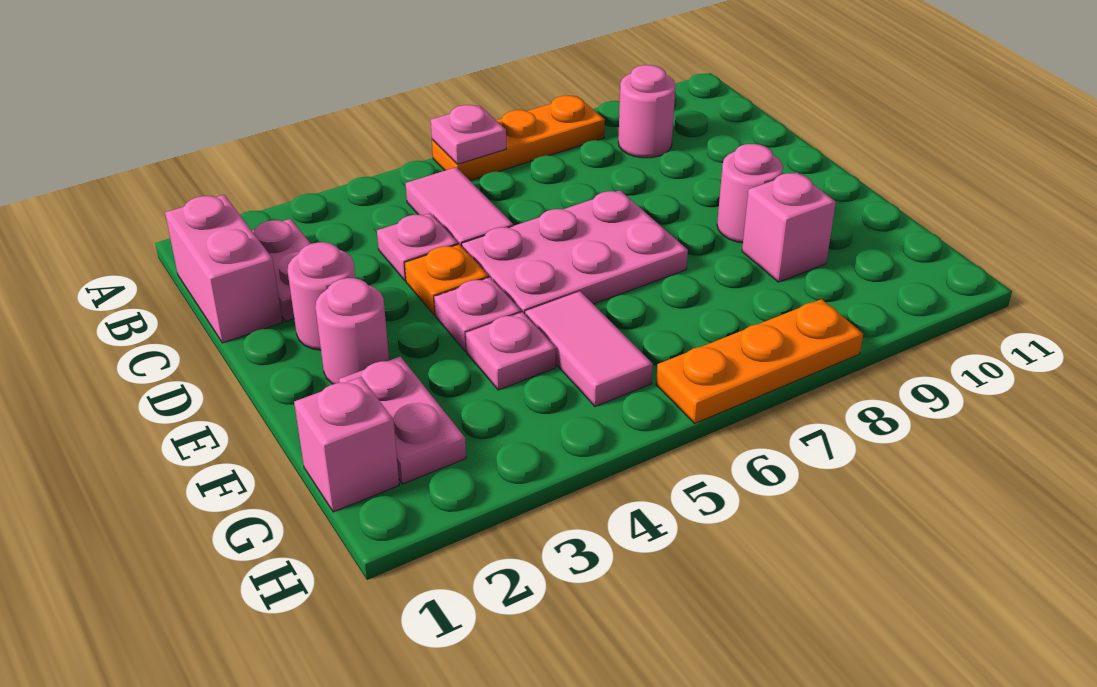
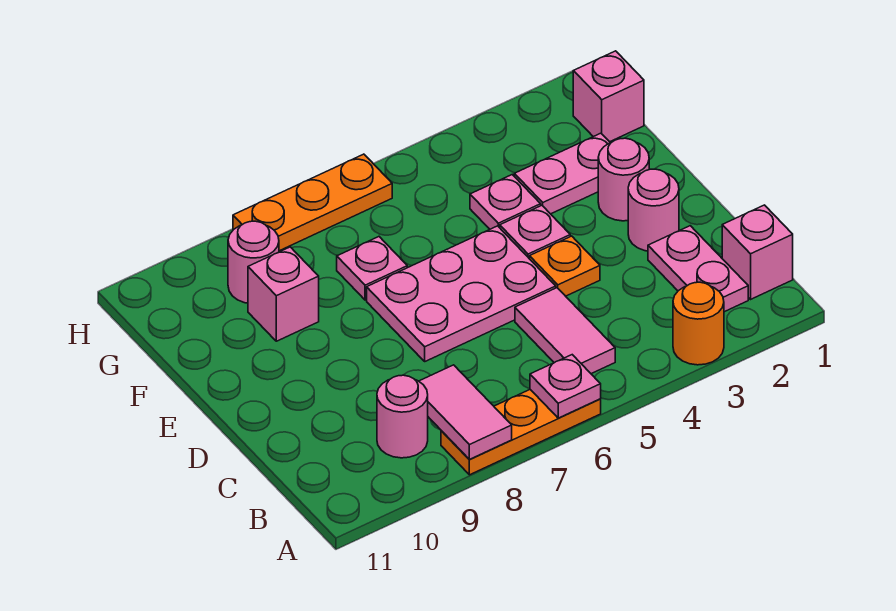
none -> orange 1x1 round brick [673,282,724,365]
pink 1x2 brick [165,195,282,343] -> pink 1x1 brick [722,205,793,299]
pink 1x1 plate [377,213,458,281] -> pink 1x1 plate moved to [337,237,407,300]
pink 1x1 round brick [717,144,783,243] -> pink 1x1 round brick moved to [228,221,279,303]
pink 1x2 plate [339,357,466,484] -> pink 1x2 plate turned to [514,133,610,214]
pink 1x2 tile [525,291,653,407] -> pink 1x2 tile moved to [419,365,512,459]

